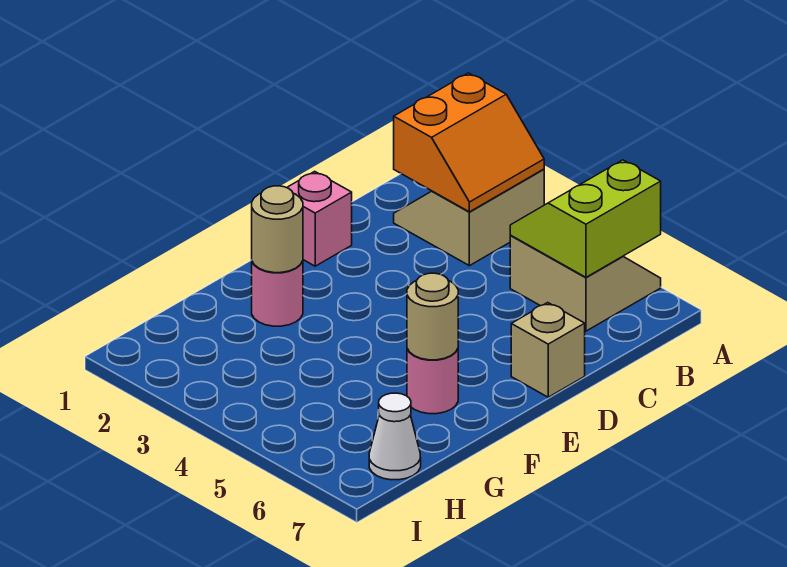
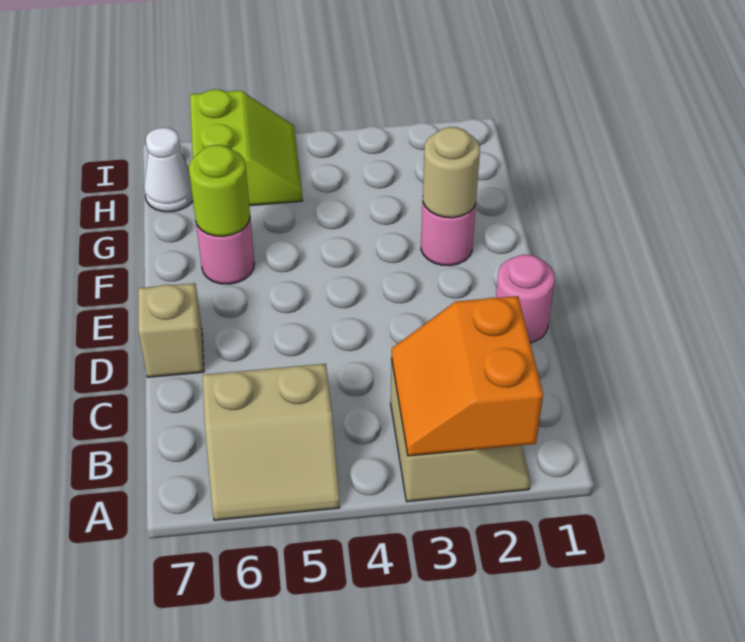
lime 2x2 slope [510,160,661,277] -> lime 2x2 slope moved to [190,89,302,206]
pink 1x1 brick [287,171,352,266] -> pink 1x1 round brick [496,254,555,343]
tan 1x1 round brick [407,273,458,360] -> lime 1x1 round brick [189,145,250,236]

